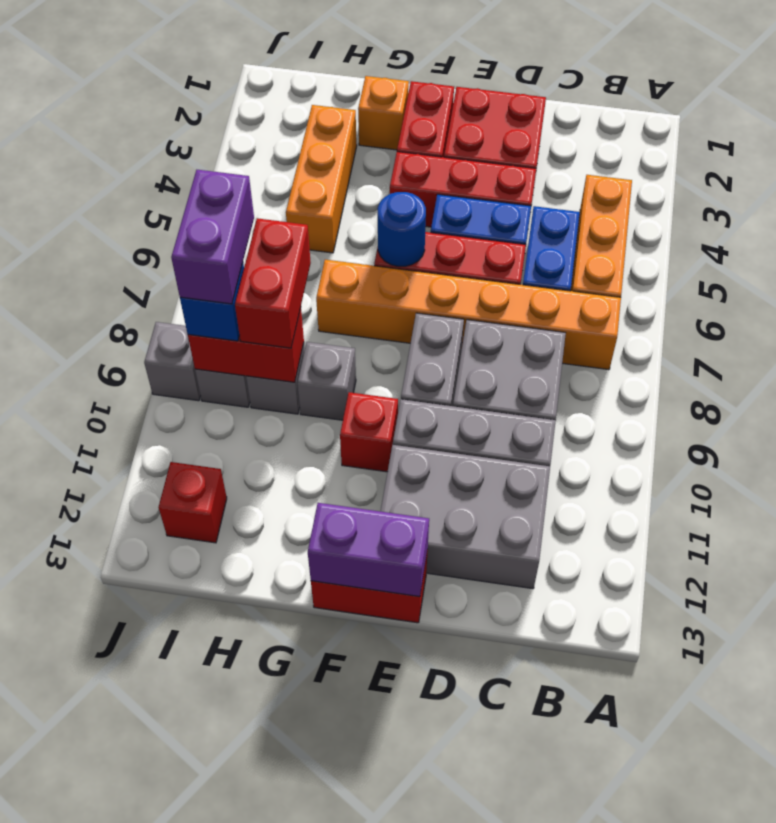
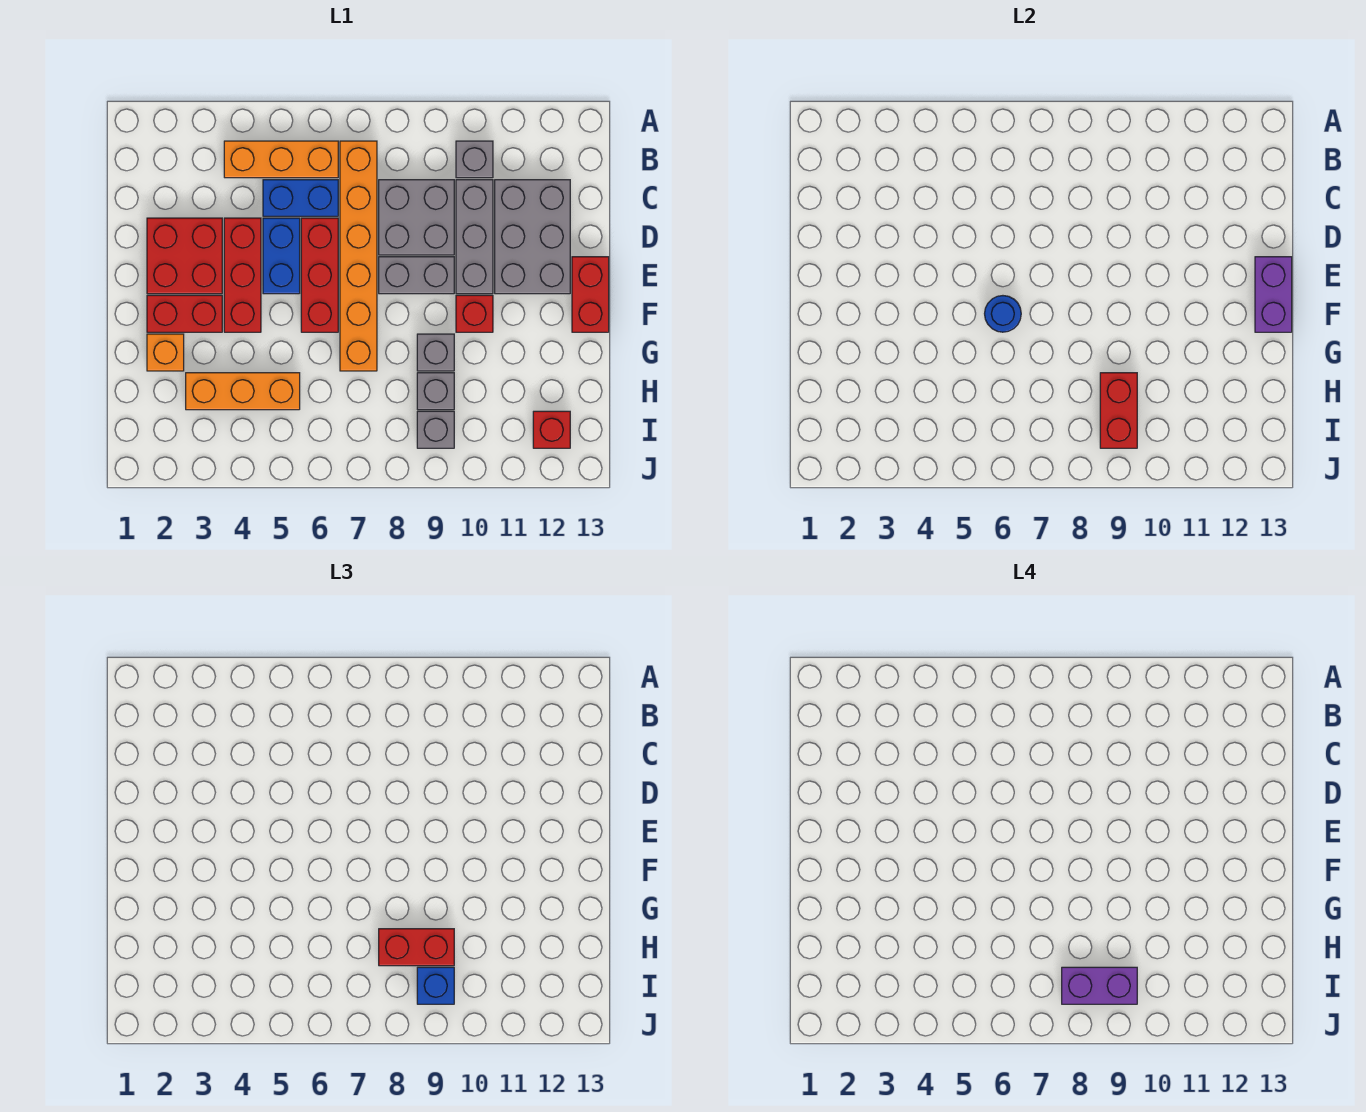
grey 1x1 brick [144,322,200,401] -> grey 1x1 brick moved to [456,141,493,178]

